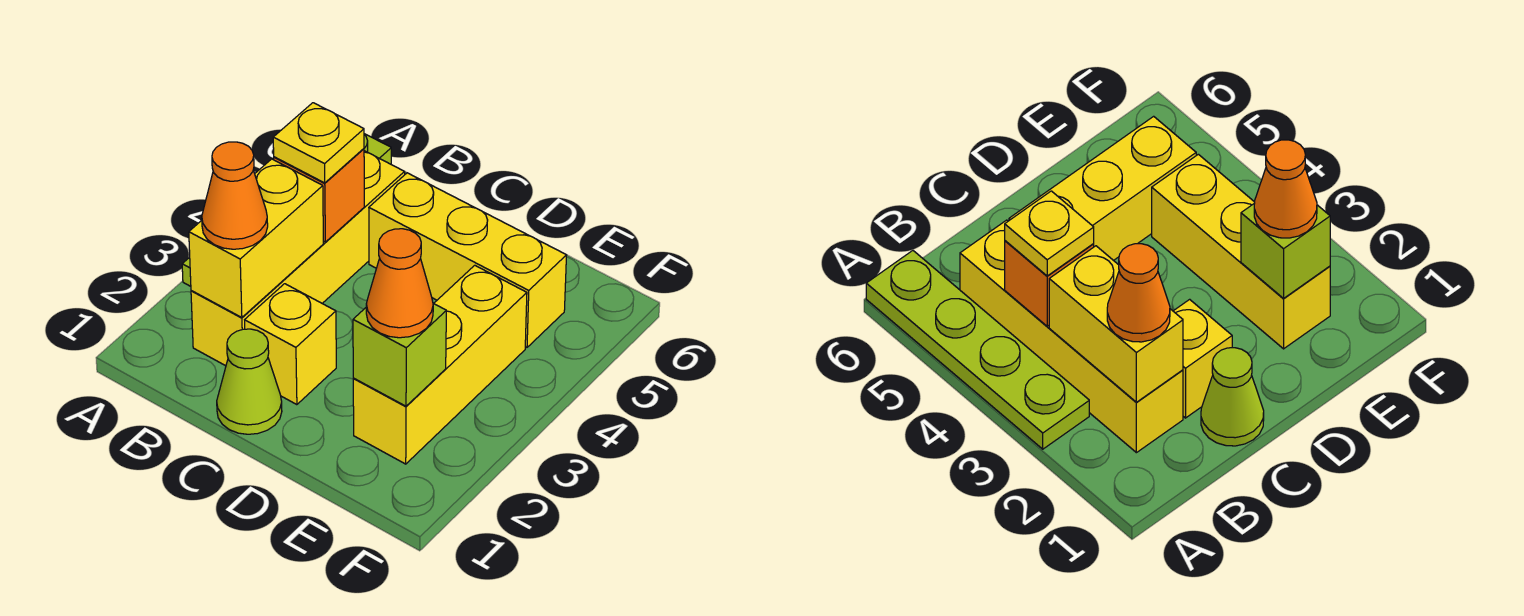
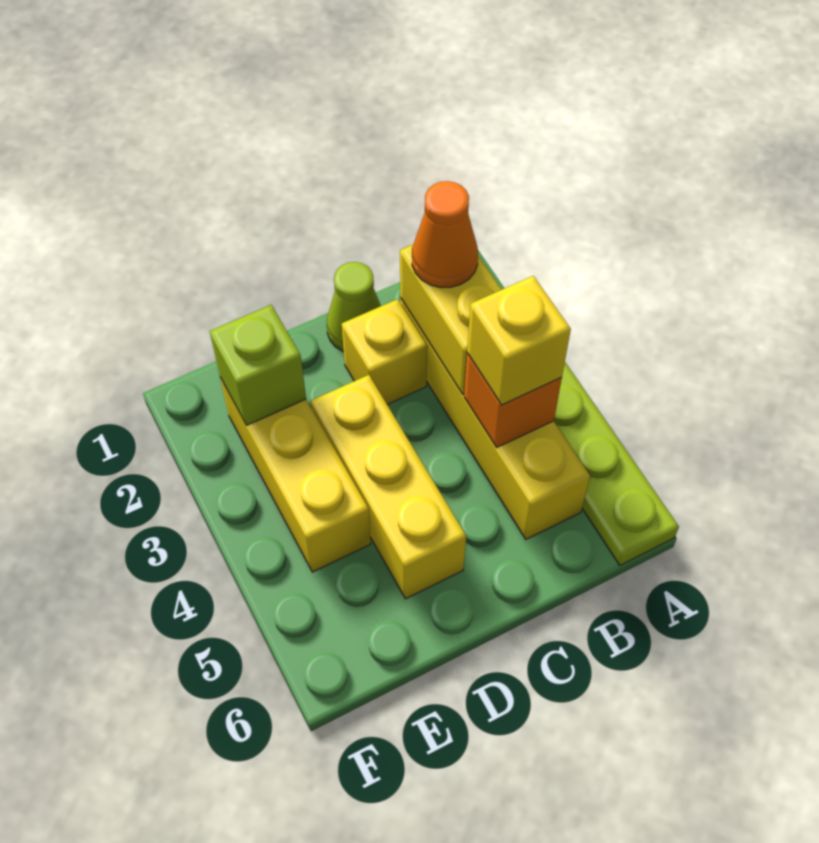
yellow 1x1 plate [273,103,364,183] -> yellow 1x1 brick [467,276,571,405]
yellow 1x3 brick [369,173,567,347] -> yellow 1x3 brick turned to [311,375,466,599]
orange 1x1 cone [366,229,433,338] -> none

